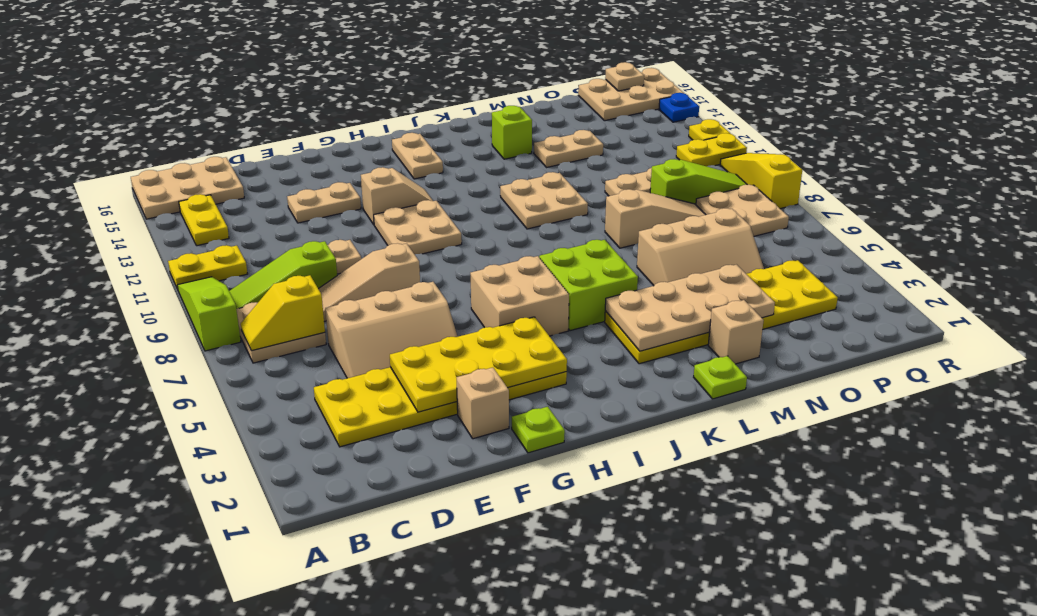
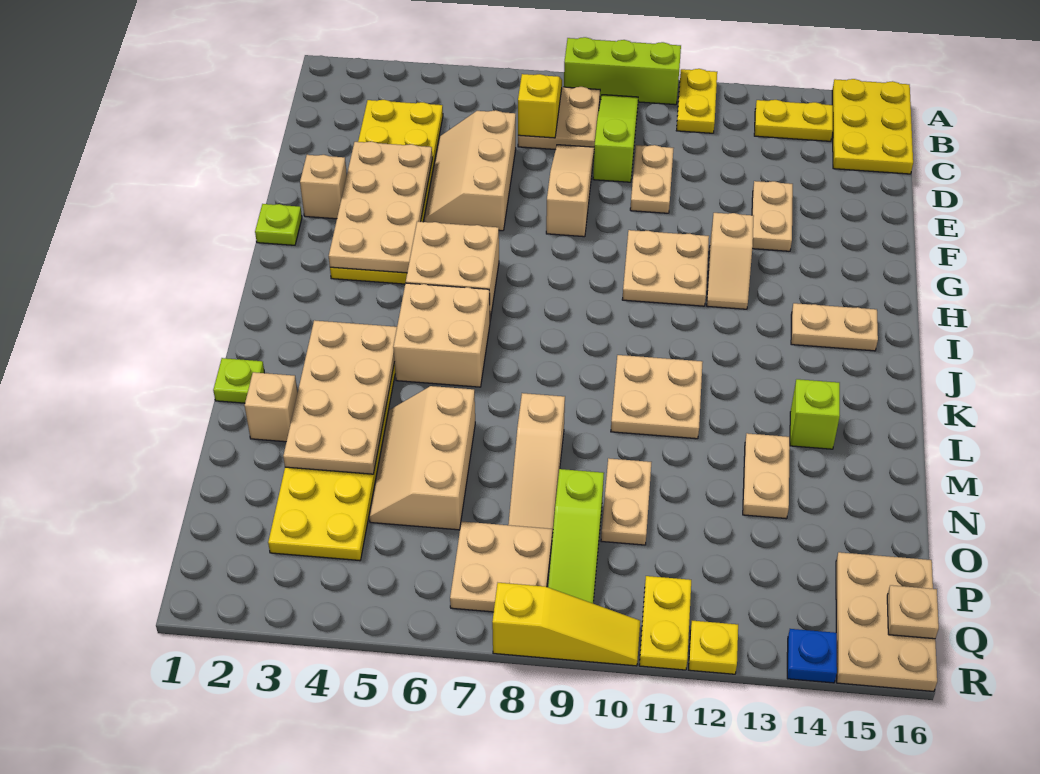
lime 1x3 slope [177,277,241,351] -> lime 1x3 brick [564,37,681,105]
tan 2x3 plate [131,157,244,219] -> yellow 2x3 plate [832,79,913,174]
yellow 2x4 plate [390,317,567,412] -> tan 2x4 plate [329,141,432,273]
lime 2x2 brick [539,240,638,331] -> tan 2x2 brick [393,283,490,387]

